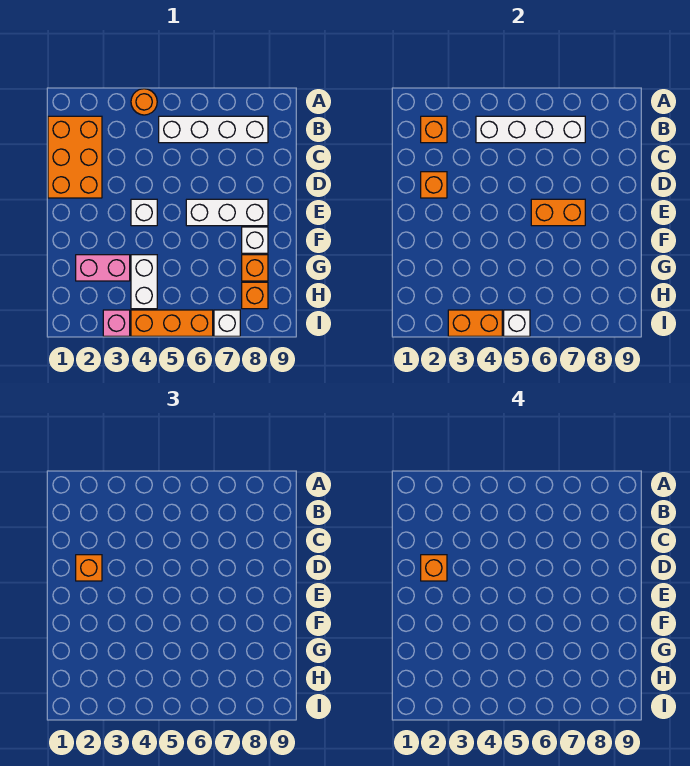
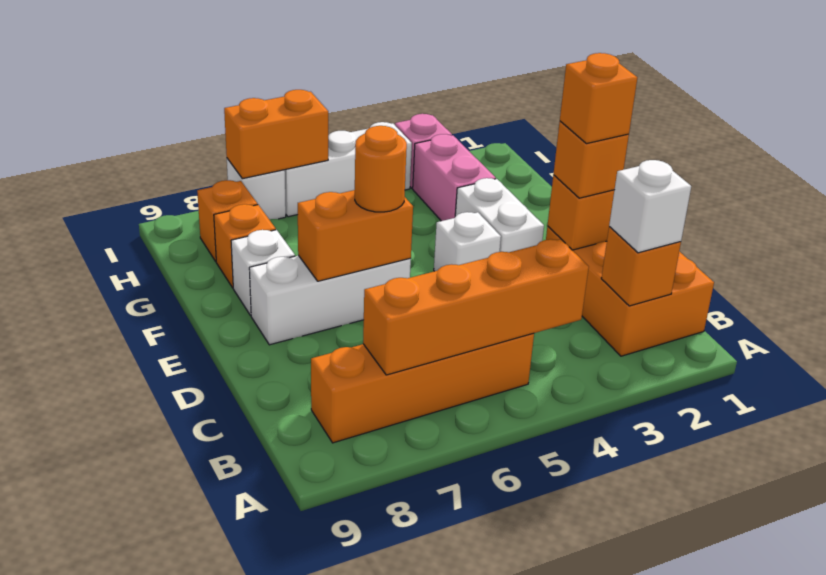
orange 1x1 round brick [131,89,157,115] -> orange 1x1 round brick moved to [355,126,407,212]
white 1x4 brick [476,116,585,143] -> orange 1x4 brick [363,239,589,375]
white 1x4 brick [159,116,268,143] -> orange 1x4 brick [311,333,534,443]
pink 1x2 brick [76,255,130,281] -> pink 1x2 brick turned to [413,134,496,221]
white 1x2 brick [131,255,157,309] -> white 1x2 brick moved to [455,178,544,252]
orange 1x2 brick [448,310,502,336] -> orange 1x2 brick moved to [224,90,328,179]
orange 1x3 brick [131,310,213,336] -> white 1x3 brick [285,122,412,217]
white 1x1 brick [504,310,530,336] -> white 1x1 brick moved to [609,160,691,253]

